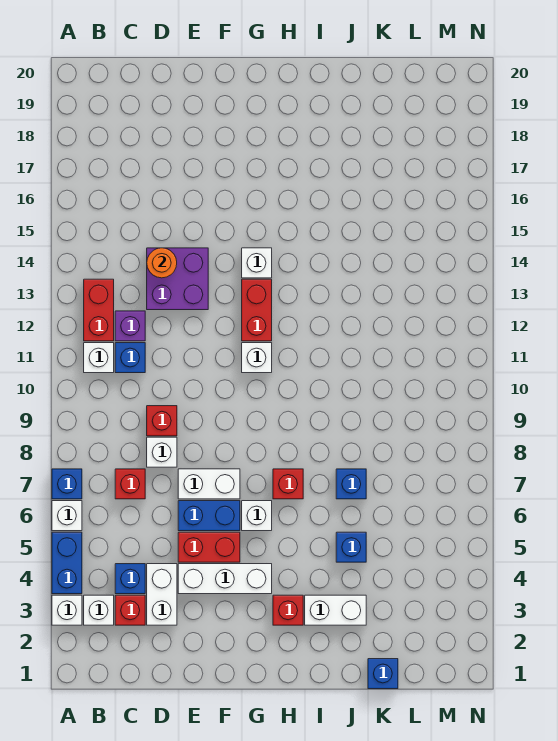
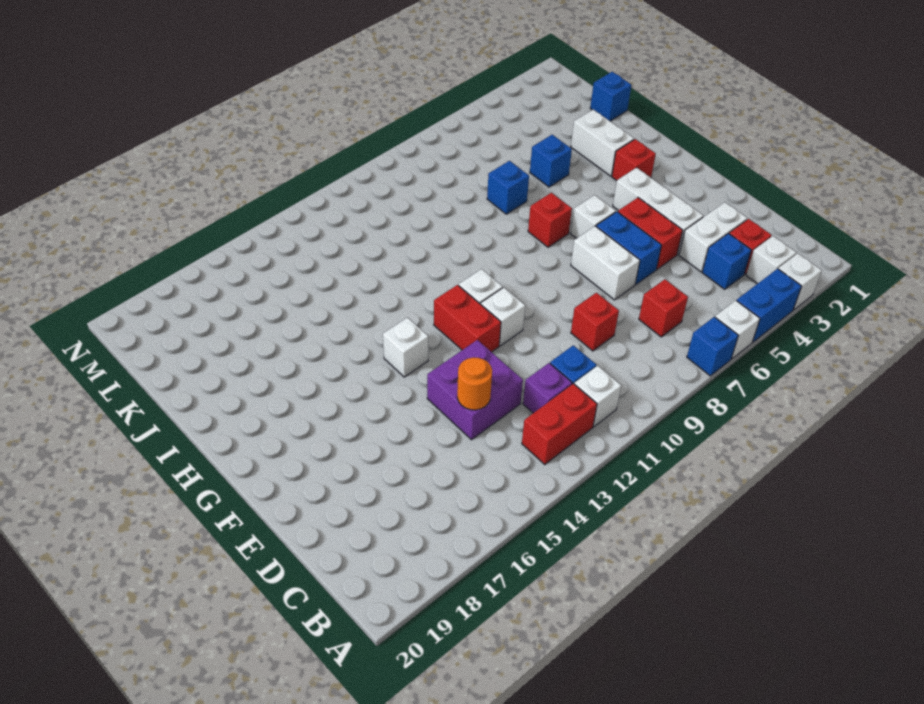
white 1x1 brick [147,437,177,467] -> white 1x1 brick moved to [481,287,525,346]
red 1x2 brick [242,279,272,341] -> red 1x2 brick turned to [434,285,501,352]

